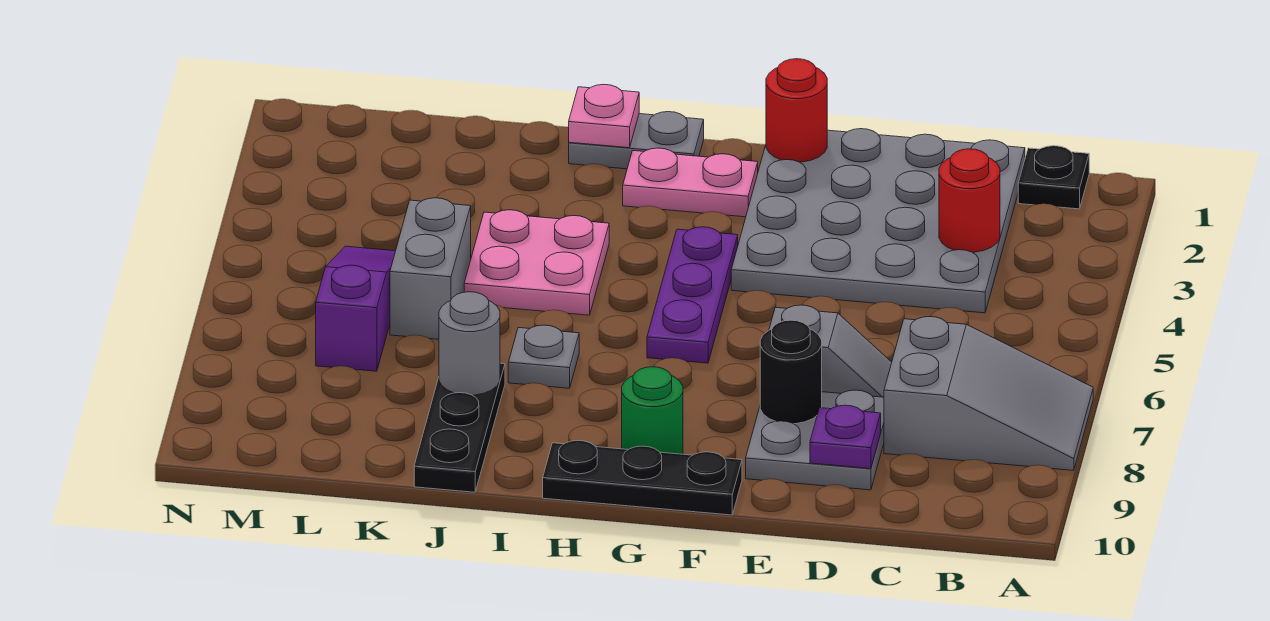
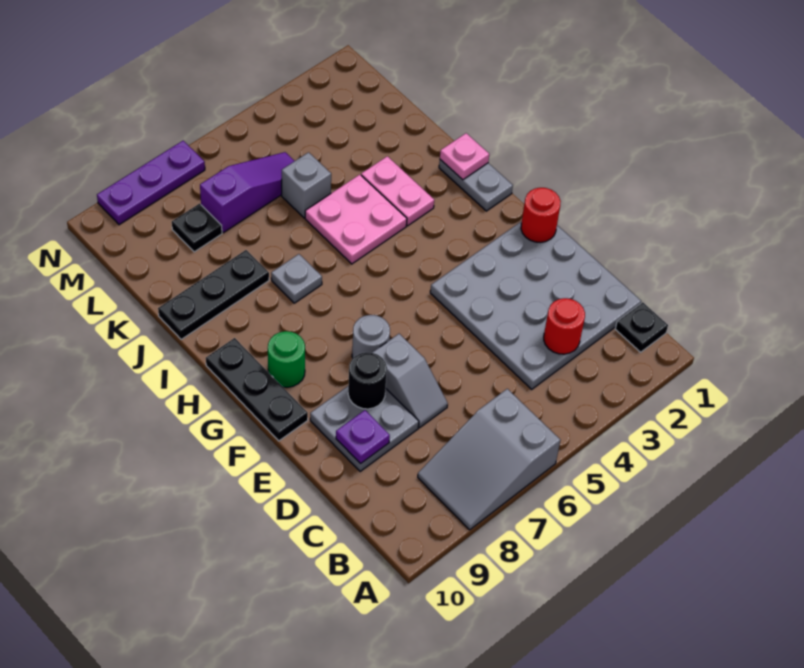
grey 2x3 slope [884,317,1093,470] -> grey 2x3 slope turned to [418,389,560,530]
pink 1x2 plate [623,148,758,217] -> pink 1x2 plate moved to [361,156,434,226]
purple 1x3 plate [647,227,738,363] -> purple 1x3 plate moved to [97,141,205,225]
grey 1x1 round brick [439,292,500,395] -> grey 1x1 round brick moved to [352,315,390,358]
grey 1x2 brick [390,198,471,339] -> grey 1x1 brick [282,152,331,218]
none -> black 1x1 plate [172,204,222,252]

